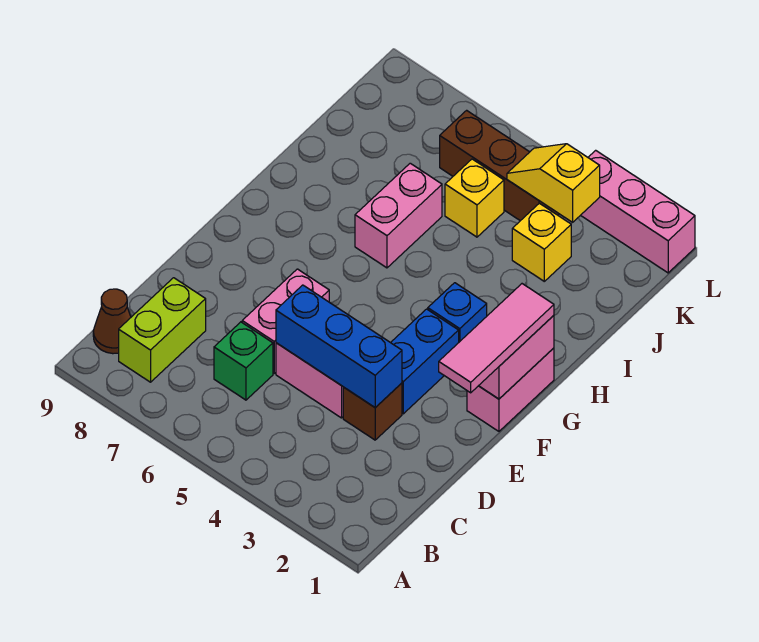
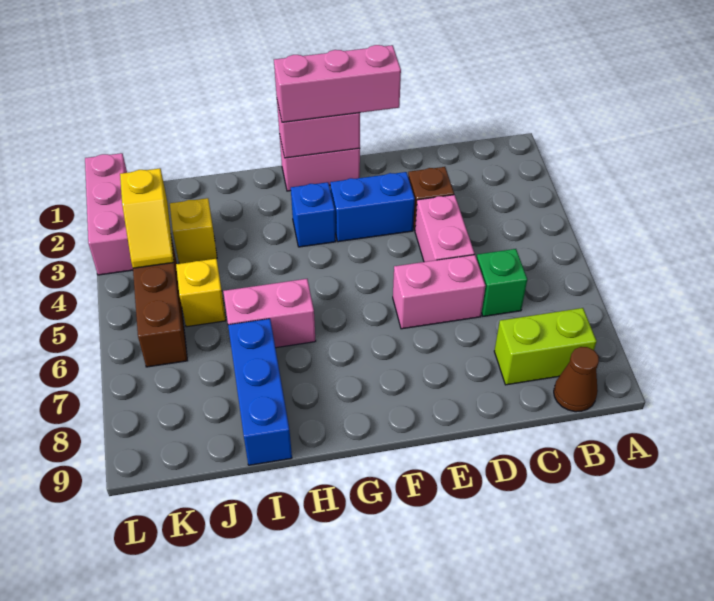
blue 1x3 brick [276,285,402,408] -> blue 1x3 brick moved to [228,319,292,465]
pink 1x3 tile [439,284,554,393] -> pink 1x3 brick [274,45,401,122]

